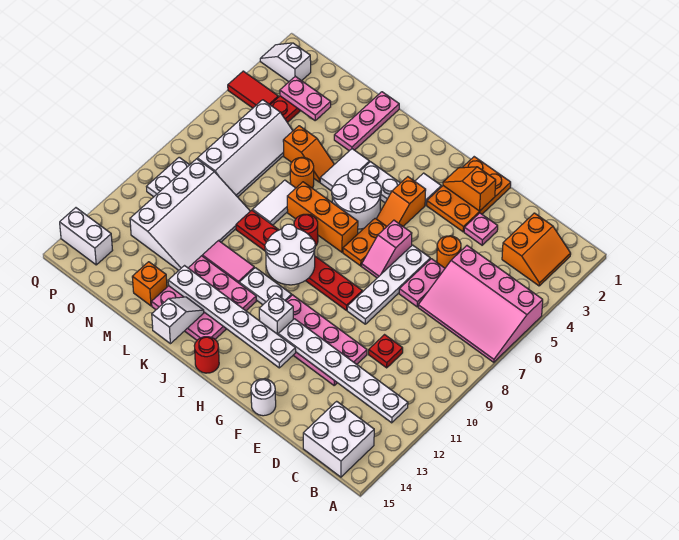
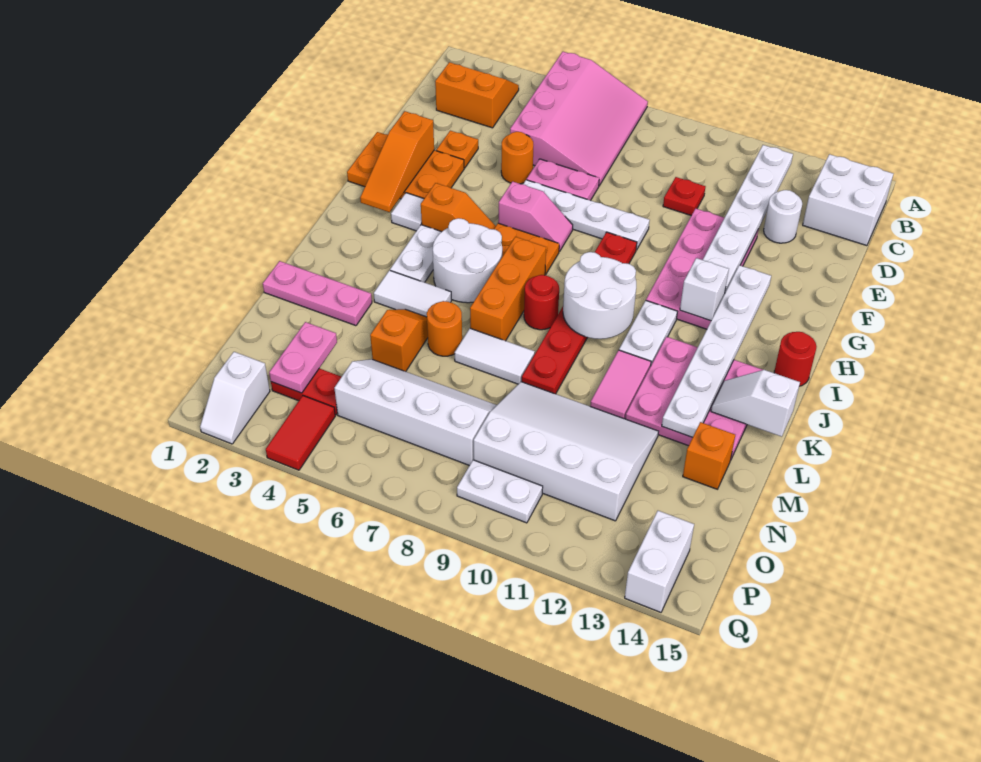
pink 1x1 plate [464,213,498,245] -> orange 1x1 plate [436,131,478,168]
orange 1x2 slope [443,167,496,211] -> orange 1x3 slope [360,111,434,212]
white 1x1 round brick [251,379,276,416] -> white 1x1 round brick moved to [764,190,802,243]

